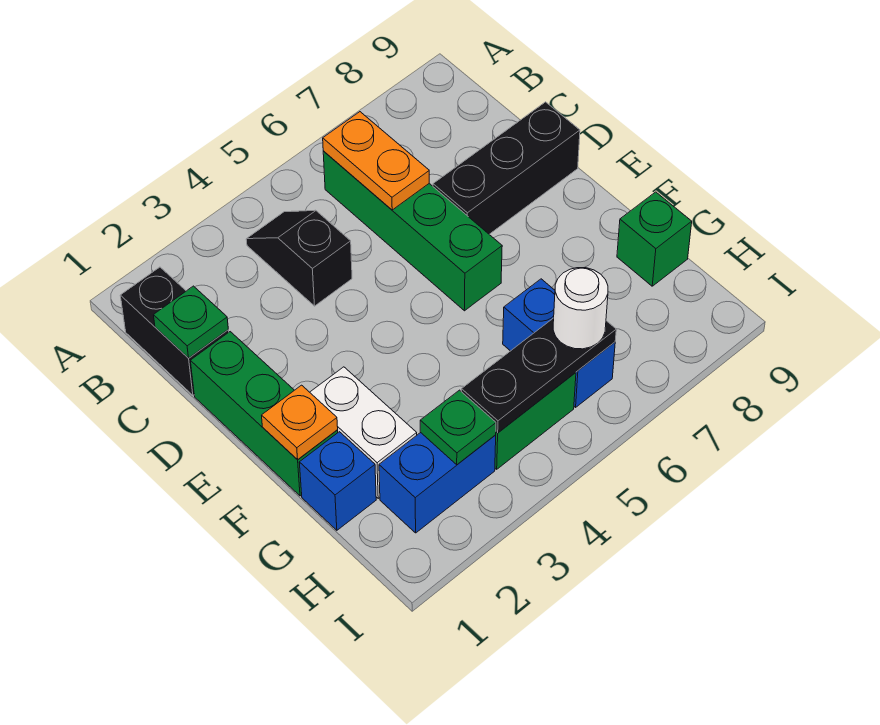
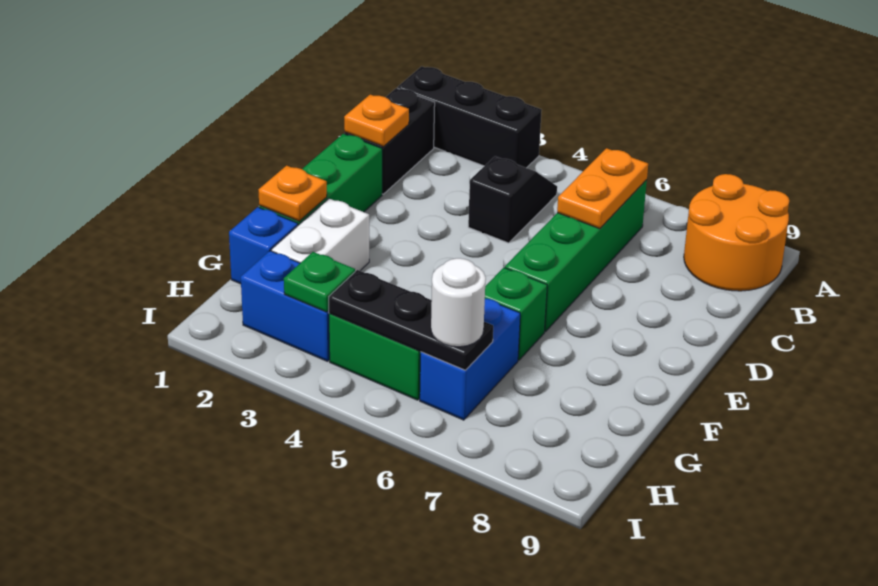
none -> orange 2x2 round brick [684,174,789,291]
green 1x1 plate [154,286,228,358] -> orange 1x1 plate [344,95,409,147]
black 1x3 brick [433,102,580,234] -> black 1x3 brick moved to [397,66,542,168]
green 1x1 brick [617,192,692,286] -> green 1x1 brick moved to [485,268,547,360]

